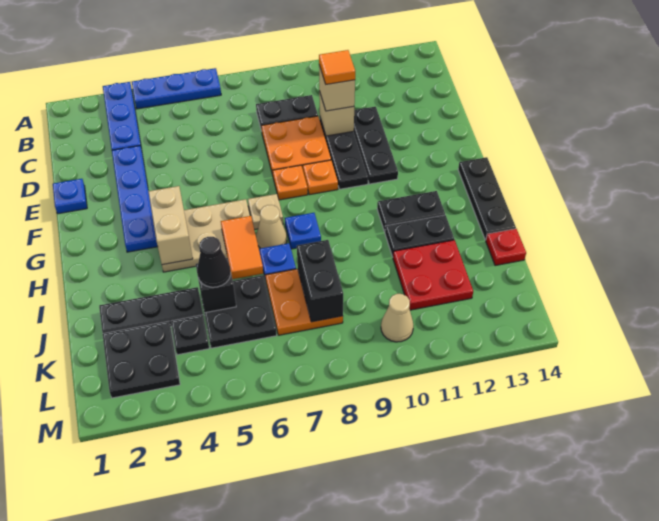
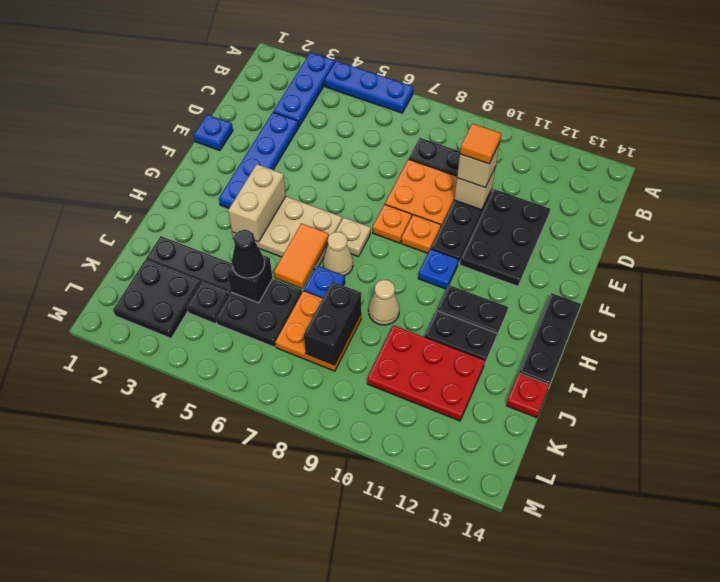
black 1x3 plate [354,107,398,184] -> black 2x3 plate [460,189,550,286]
blue 1x1 plate [285,213,321,249] -> blue 1x1 plate moved to [418,249,459,289]
red 2x2 plate [393,240,473,310] -> red 2x3 plate [367,325,485,421]
tan 1x1 cone [381,294,413,342] -> tan 1x1 cone moved to [368,280,399,325]

